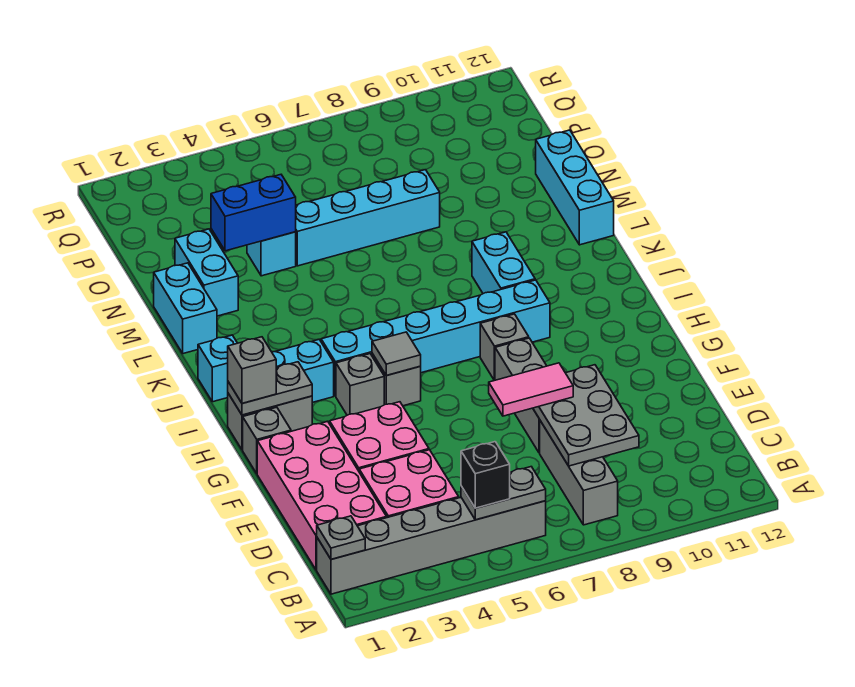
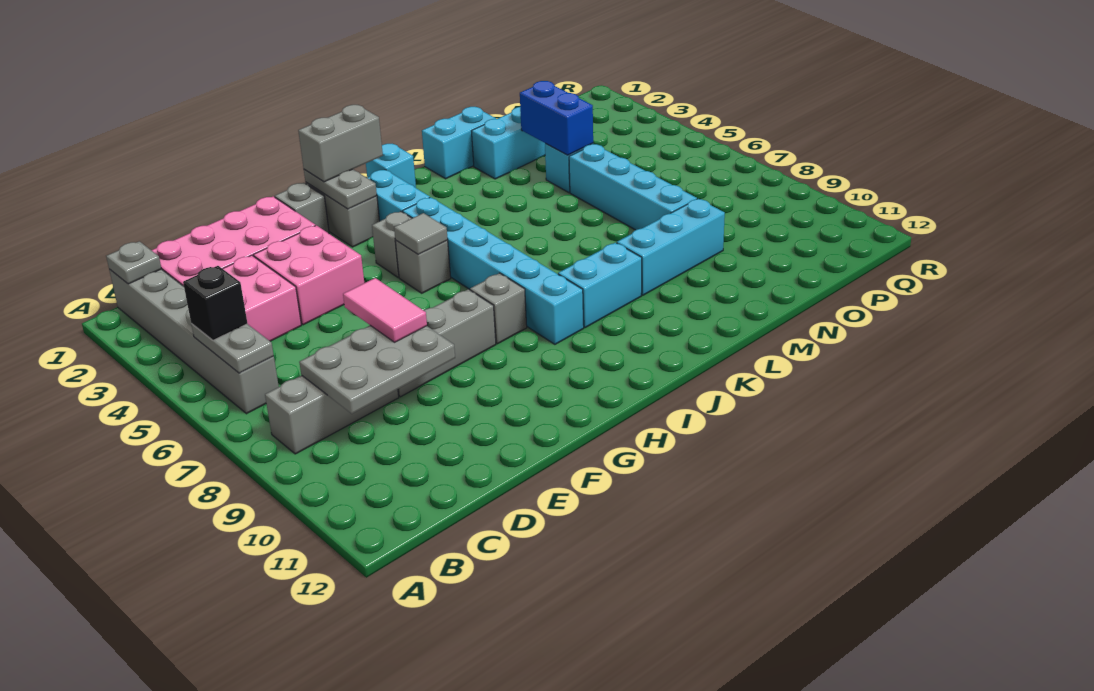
grey 1x1 brick [228,337,276,403] -> grey 1x2 brick [298,105,383,182]
cyan 1x3 brick [536,130,614,245] -> cyan 1x3 brick moved to [617,199,725,295]

